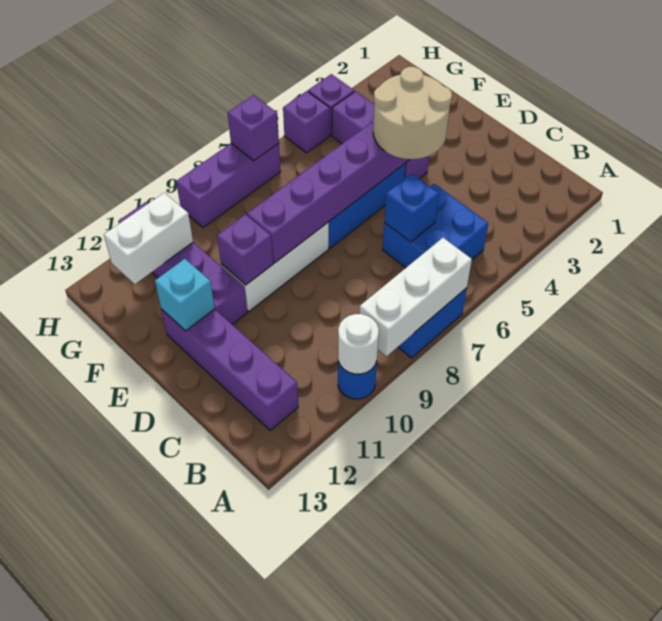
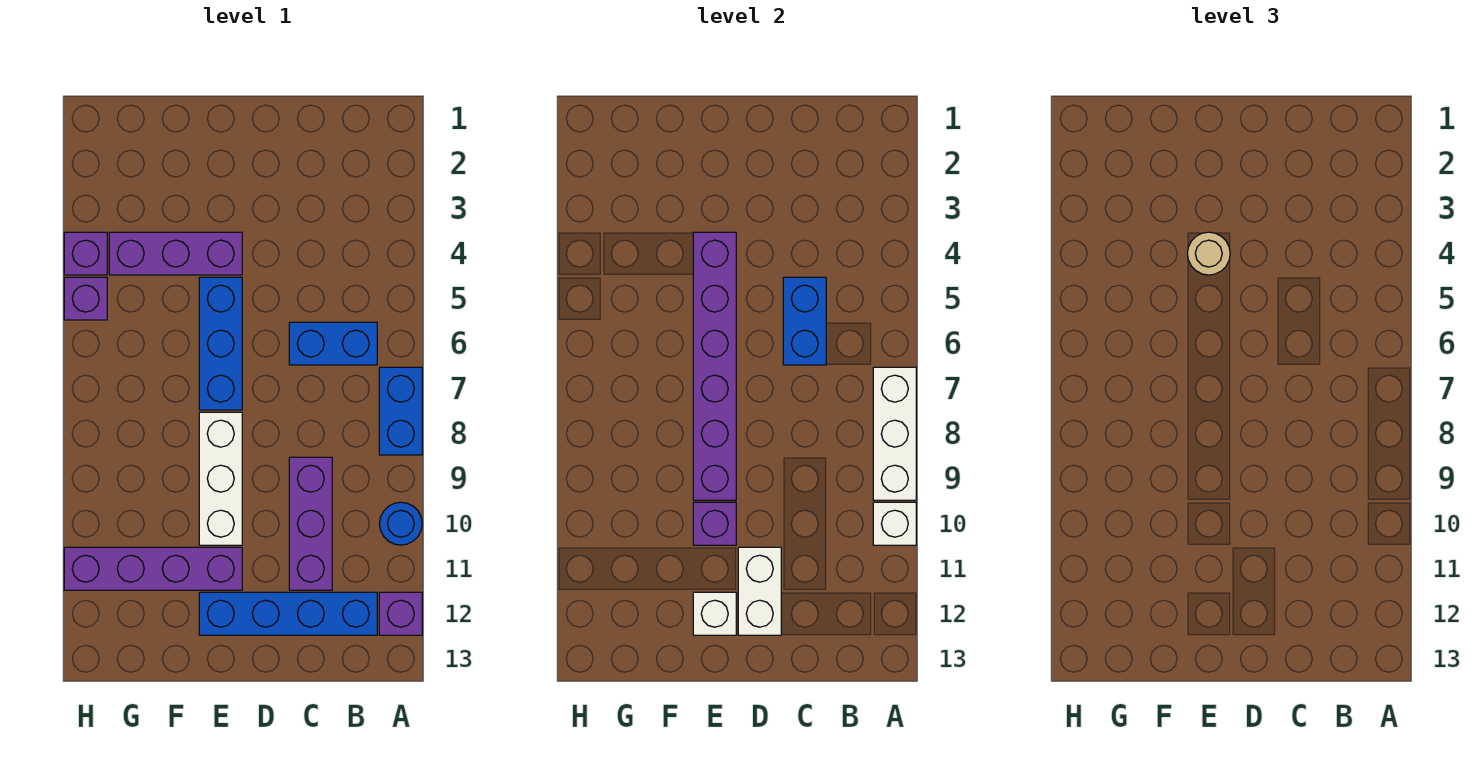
white 1x1 round brick [338,314,379,374] -> white 1x1 brick [873,502,916,545]
blue 2x2 brick [383,184,488,268] -> blue 1x2 brick [289,322,377,365]
purple 1x4 brick [161,309,298,430] -> blue 1x4 brick [199,592,377,635]
blue 1x1 brick [384,173,439,242] -> blue 1x2 brick [783,277,826,365]
tan 2x2 round brick [373,67,452,159] -> tan 1x1 round brick [1187,232,1230,275]
cyan 1x1 brick [155,259,215,331] -> white 1x1 brick [693,592,736,635]
white 1x2 brick [104,193,193,284] -> white 1x2 brick moved to [738,547,781,635]
purple 1x3 brick [176,143,281,228] -> purple 1x3 brick moved to [289,457,332,590]
purple 1x1 brick [228,95,279,161] -> purple 1x1 brick moved to [379,592,422,635]

